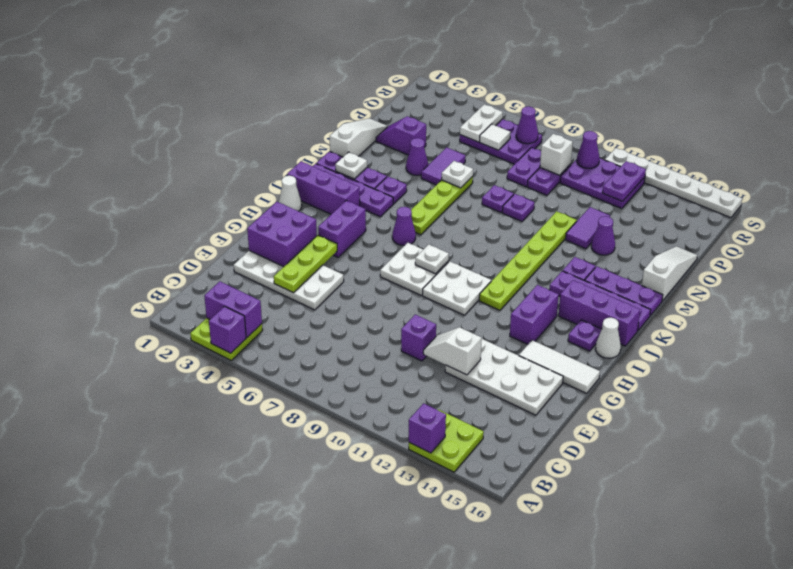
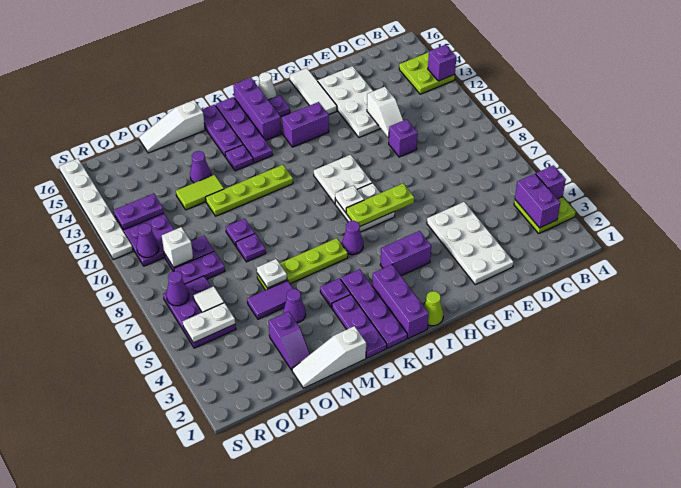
lime 1x3 plate [274,235,337,293] -> lime 1x3 plate moved to [346,183,414,226]
purple 2x2 brick [247,202,317,267] -> none
white 1x1 cone [279,176,302,211] -> lime 1x1 cone [424,291,443,326]
lime 1x6 plate [479,211,577,310] -> lime 1x4 plate [206,165,293,216]
white 1x1 plate [335,152,367,179] -> none
purple 1x2 tile [566,207,610,249] -> lime 1x2 tile [176,175,224,210]

